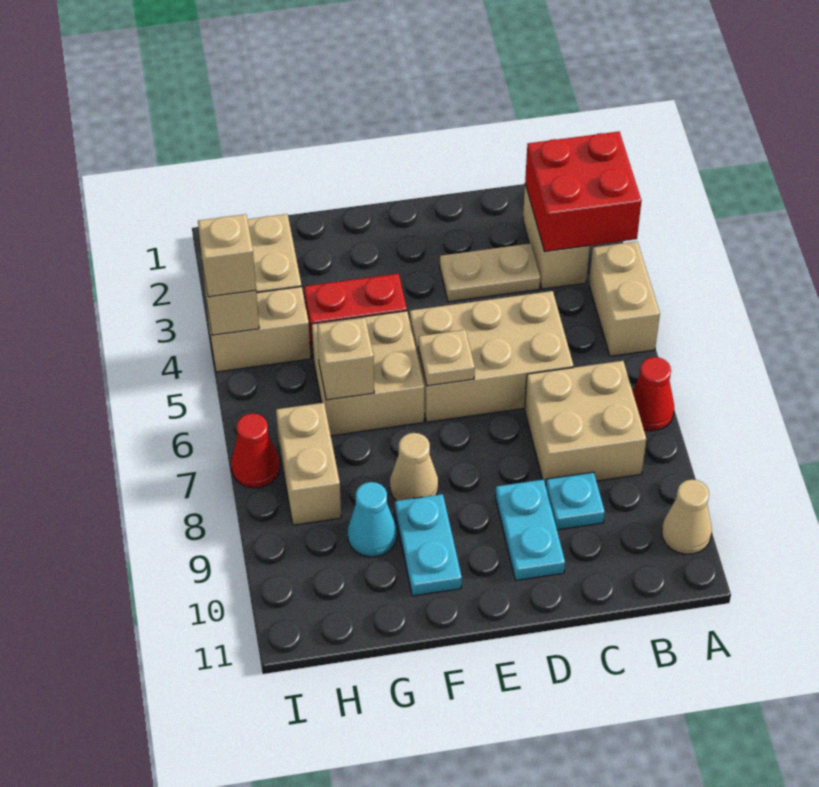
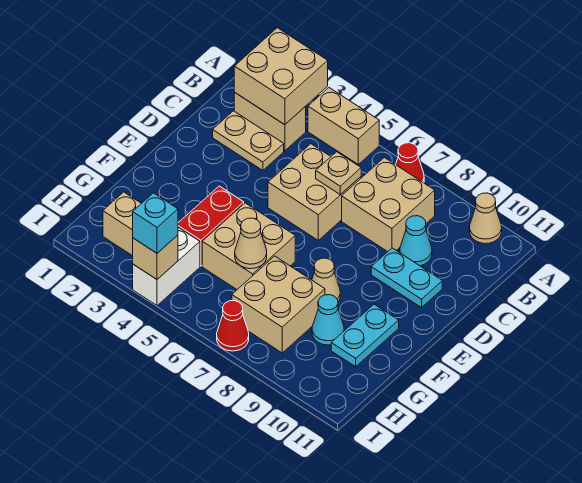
red 2x2 brick [525,132,641,252] -> tan 2x2 brick [234,28,328,125]
tan 1x2 plate [440,244,540,302] -> tan 1x2 plate turned to [213,111,284,170]
tan 2x3 brick [410,291,574,422] -> tan 2x2 brick [268,144,361,240]
cyan 1x1 plate [546,472,605,530] -> cyan 1x1 cone [400,216,432,266]
tan 1x1 plate [418,330,475,386] -> tan 1x1 plate moved to [316,152,361,195]
cyan 1x2 plate [395,494,462,596] -> cyan 1x2 plate turned to [331,304,399,367]
tan 1x1 brick [317,318,374,400] -> tan 1x1 cone [235,218,267,269]
tan 1x2 brick [207,287,311,372] -> white 1x2 brick [133,227,200,305]
tan 1x2 brick [276,403,341,525] -> tan 2x2 brick [232,256,325,353]
tan 1x1 brick [198,214,256,297] -> cyan 1x1 brick [133,193,178,253]

